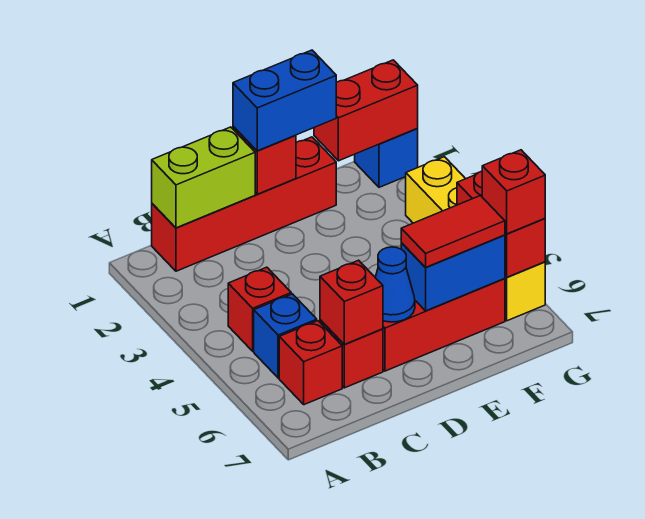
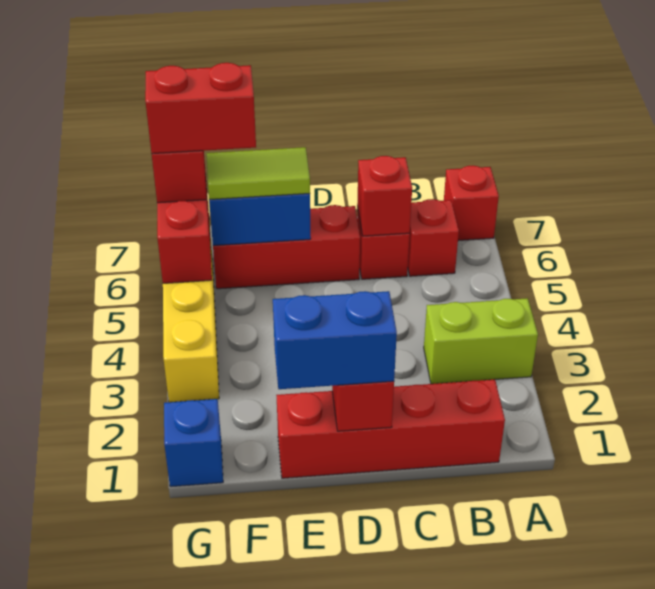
lime 1x2 brick [152,127,255,228] -> lime 1x2 brick moved to [424,298,538,384]
red 1x1 brick [228,267,291,351] -> red 1x1 brick moved to [444,166,499,241]
blue 1x1 brick [254,294,317,378] -> none
blue 1x1 cone [375,247,415,322] -> none
red 1x2 tile [401,196,505,268] -> lime 1x2 tile [206,147,310,200]
red 1x2 brick [314,60,418,161] -> red 1x2 brick moved to [145,63,256,154]

